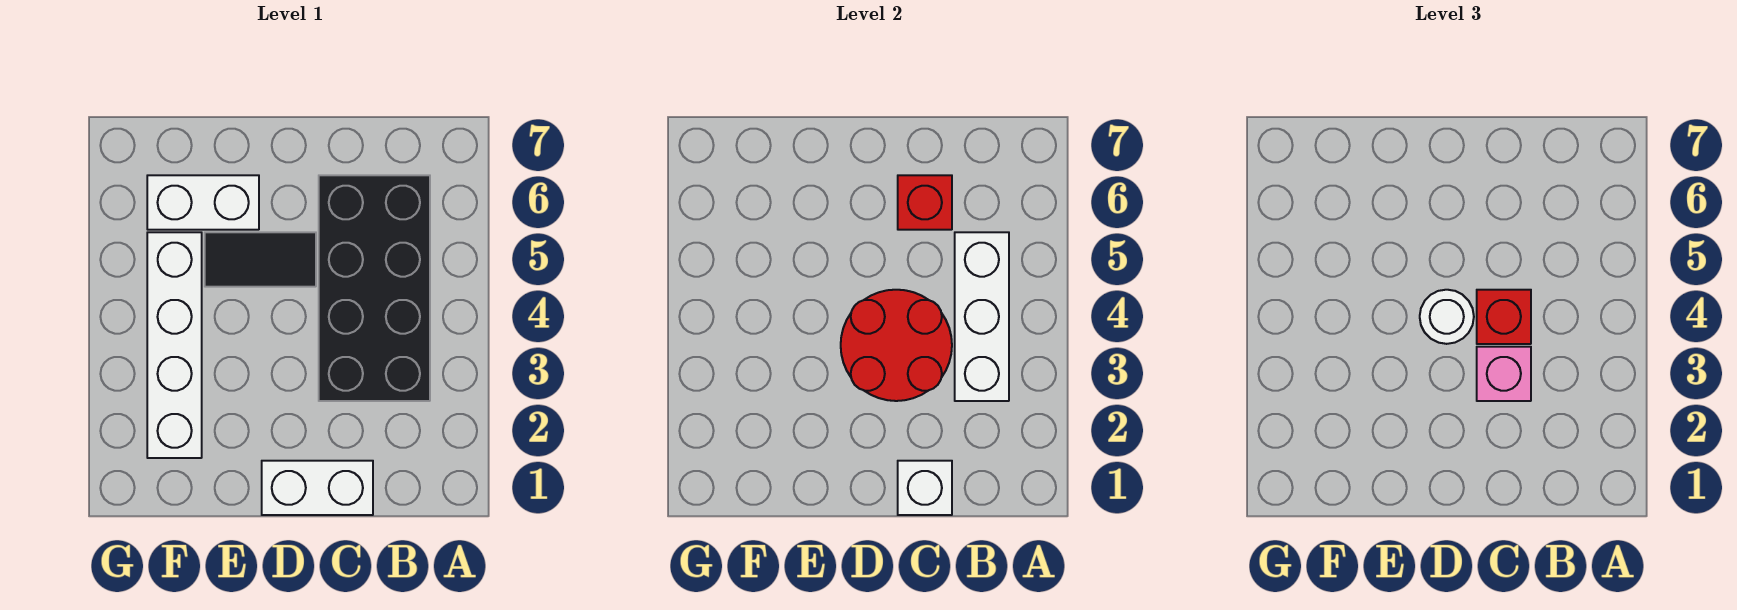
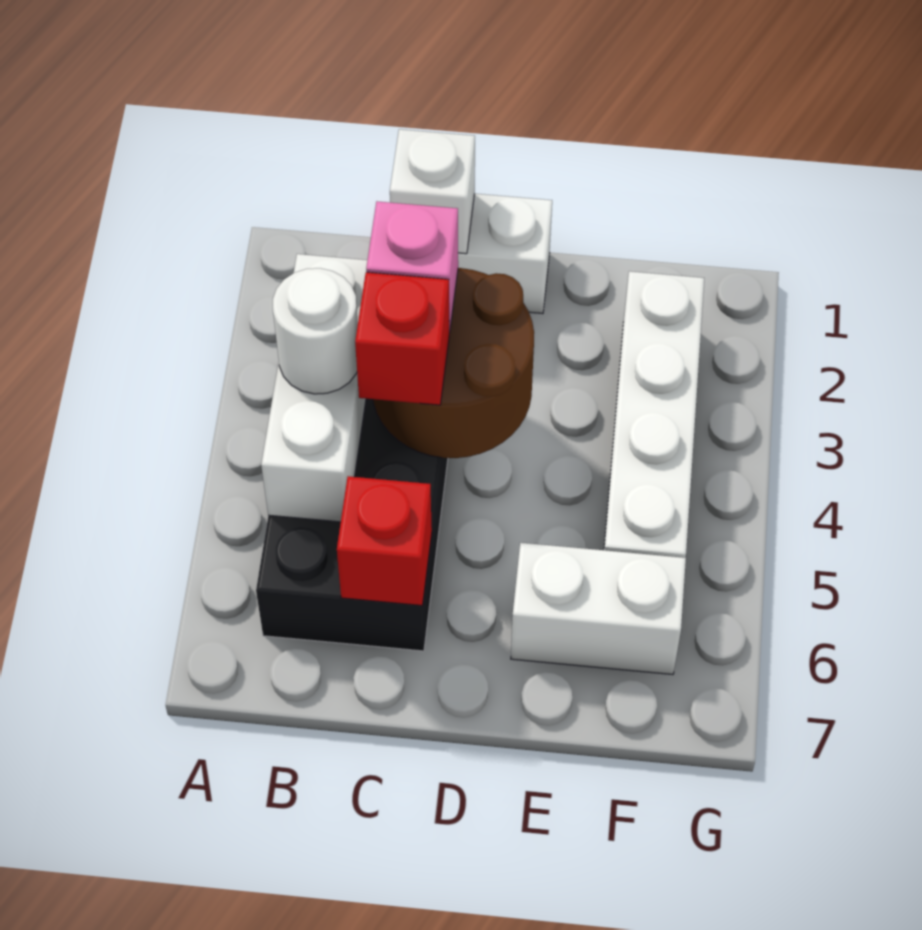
red 2x2 round brick [841,290,952,401] -> brown 2x2 round brick [373,268,534,458]
white 1x1 round brick [1420,290,1474,344] -> white 1x1 round brick moved to [273,268,358,394]
black 1x2 tile [205,232,316,287] -> none

